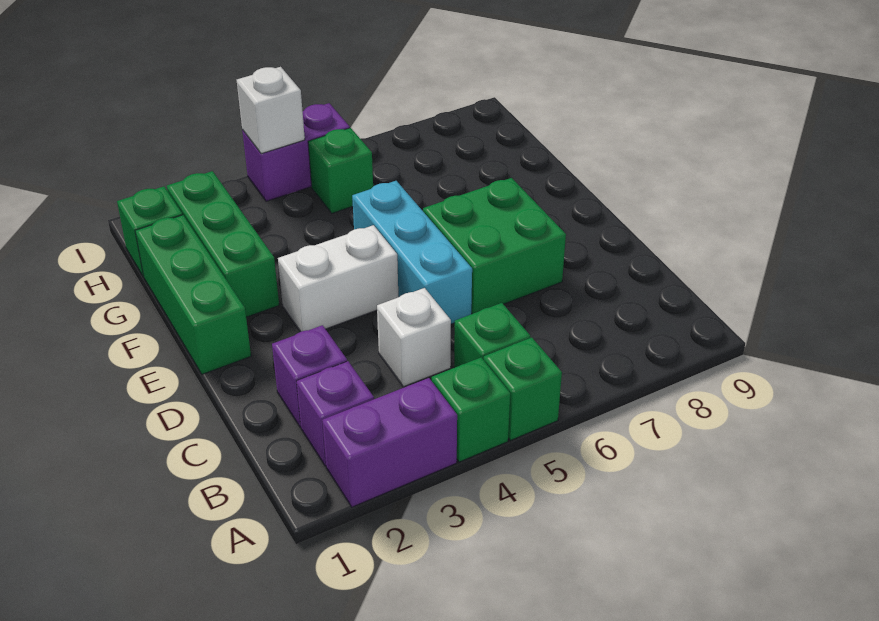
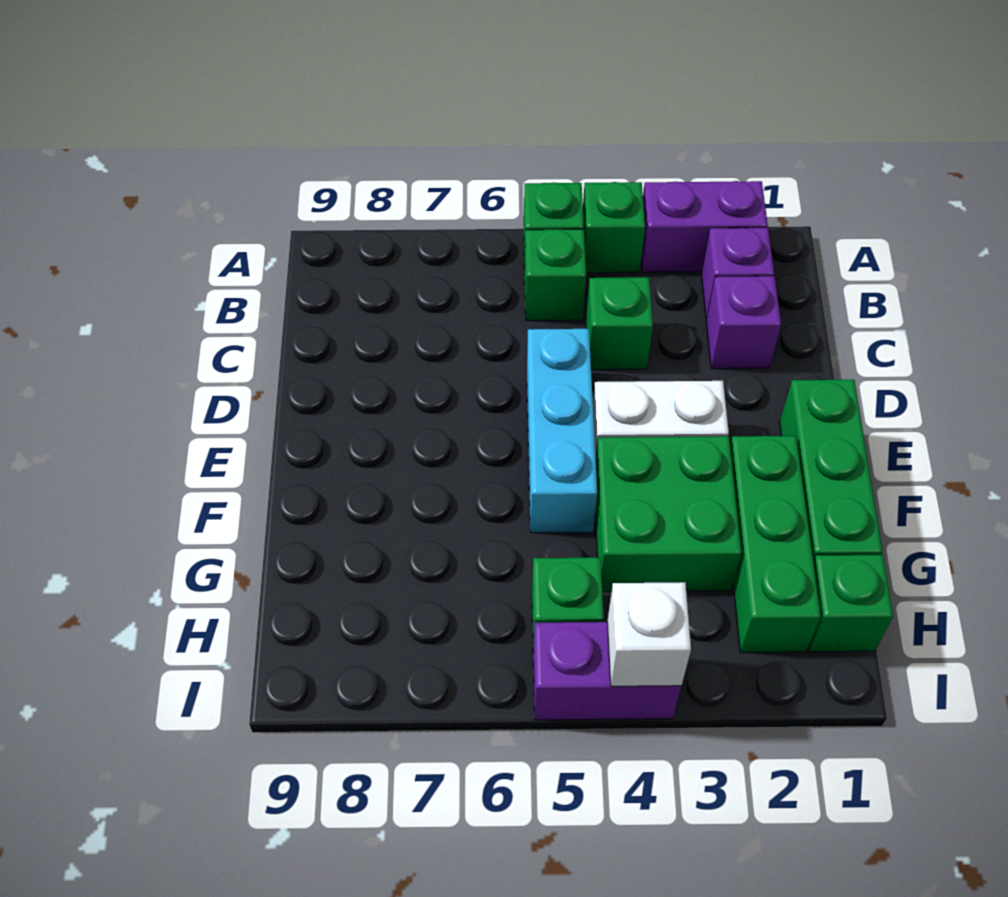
white 1x1 brick [377,288,451,387] -> green 1x1 brick [586,277,653,370]
green 2x2 brick [423,178,566,314] -> green 2x2 brick moved to [595,436,742,592]

